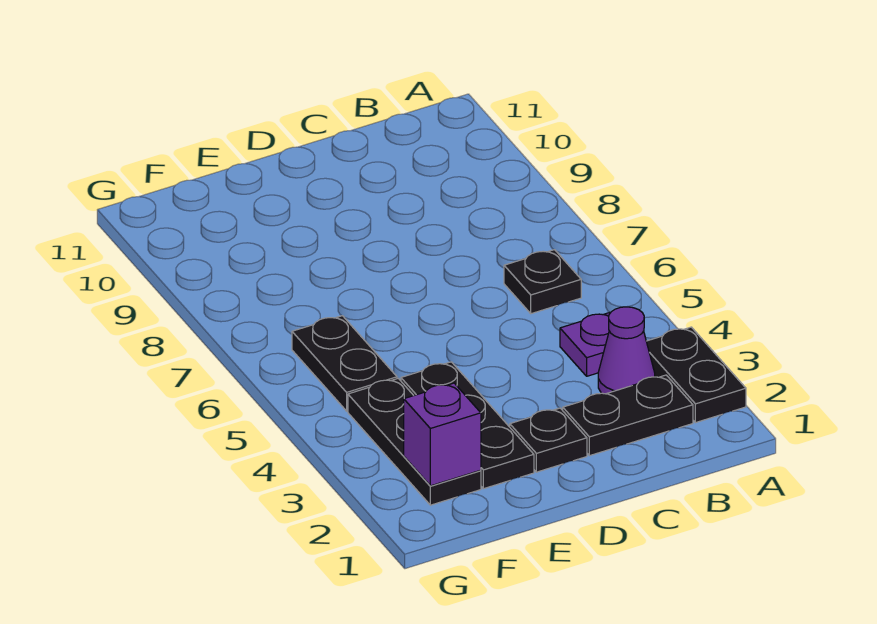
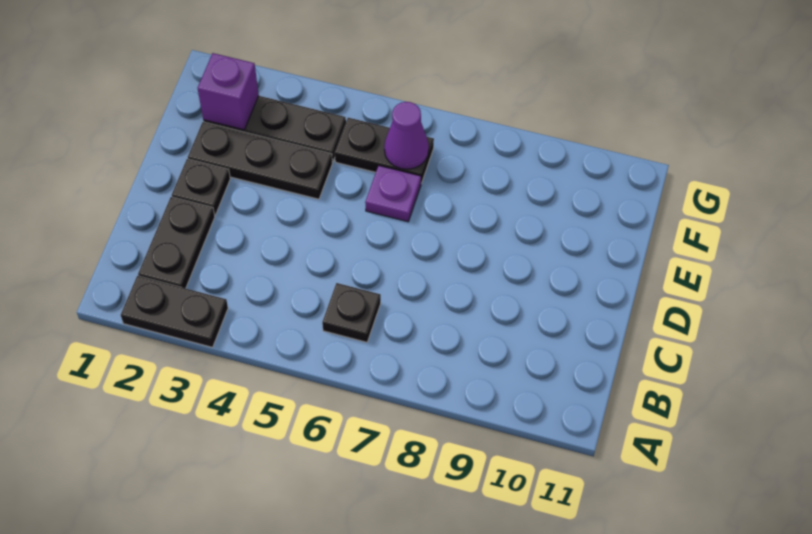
purple 1x1 cone [598,307,655,394] -> purple 1x1 cone moved to [384,102,429,169]
purple 1x1 plate [560,312,611,376] -> purple 1x1 plate moved to [365,166,421,222]

